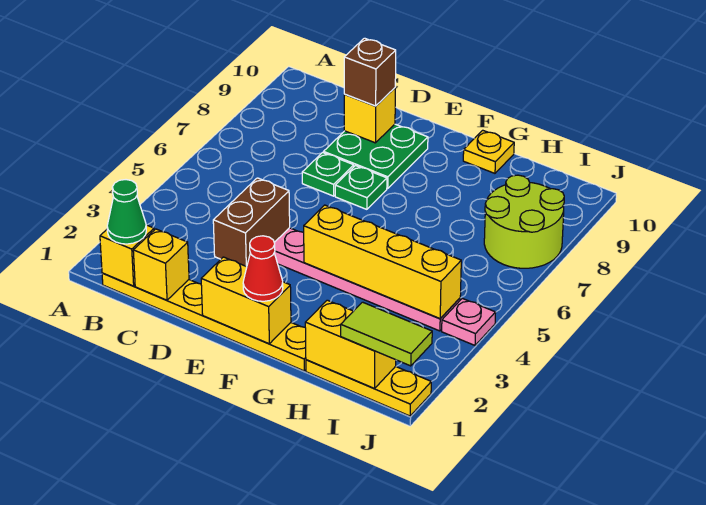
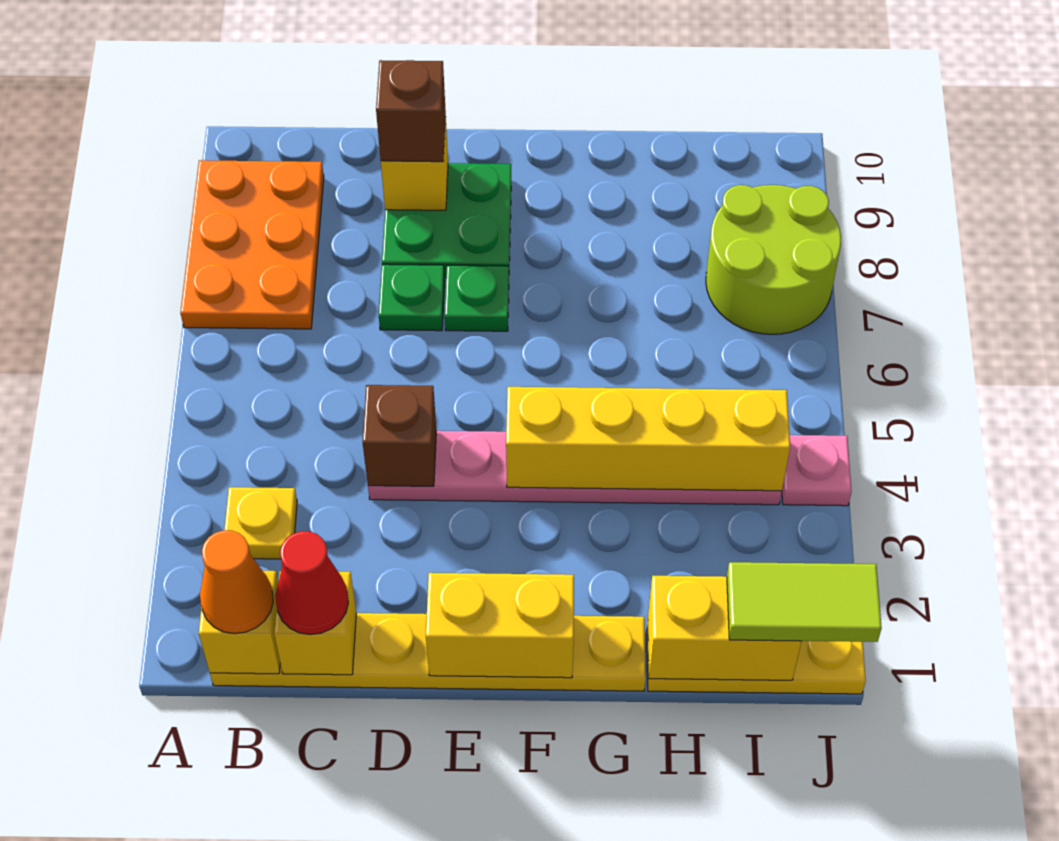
none -> orange 2x3 plate [180,160,324,329]
green 1x1 cone [107,180,146,244] -> orange 1x1 cone [200,530,273,634]
brown 1x2 brick [213,178,290,267] -> brown 1x1 brick [363,385,436,486]
red 1x1 cone [243,236,283,301] -> red 1x1 cone moved to [275,531,348,635]
yellow 1x1 plate [463,130,514,173] -> yellow 1x1 plate moved to [224,487,297,559]

